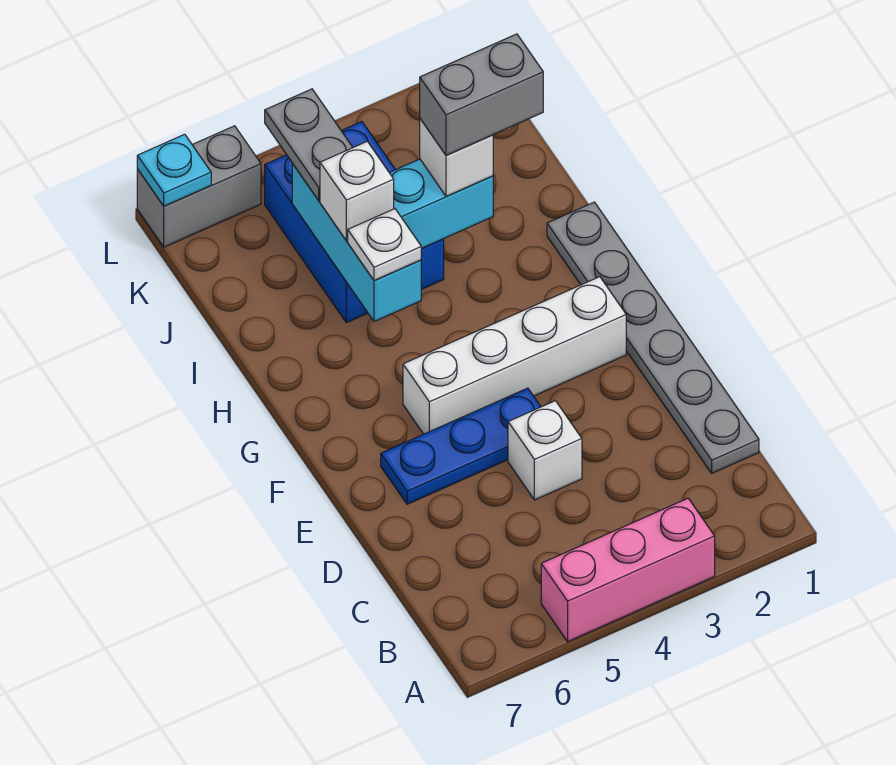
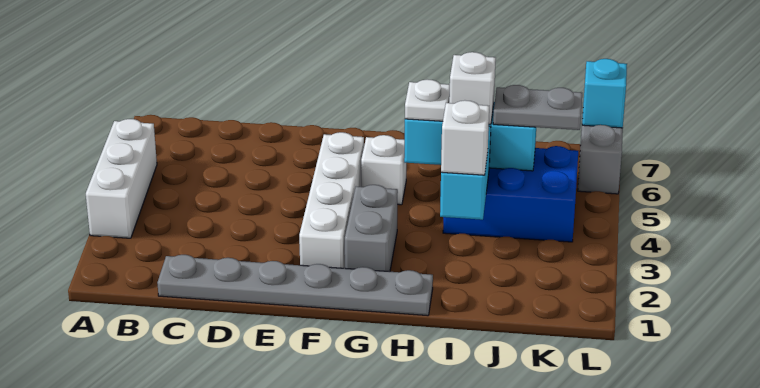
pink 1x3 brick [541,498,715,642] -> white 1x3 brick [86,119,157,238]
white 1x1 brick [508,401,582,500] -> white 1x1 brick moved to [361,135,406,205]
blue 1x3 plate [381,388,541,504] -> none
grey 1x2 brick [420,34,543,156] -> grey 1x2 brick moved to [345,185,398,272]
cyan 1x1 plate [137,134,211,206] -> cyan 1x1 brick [582,59,627,128]

